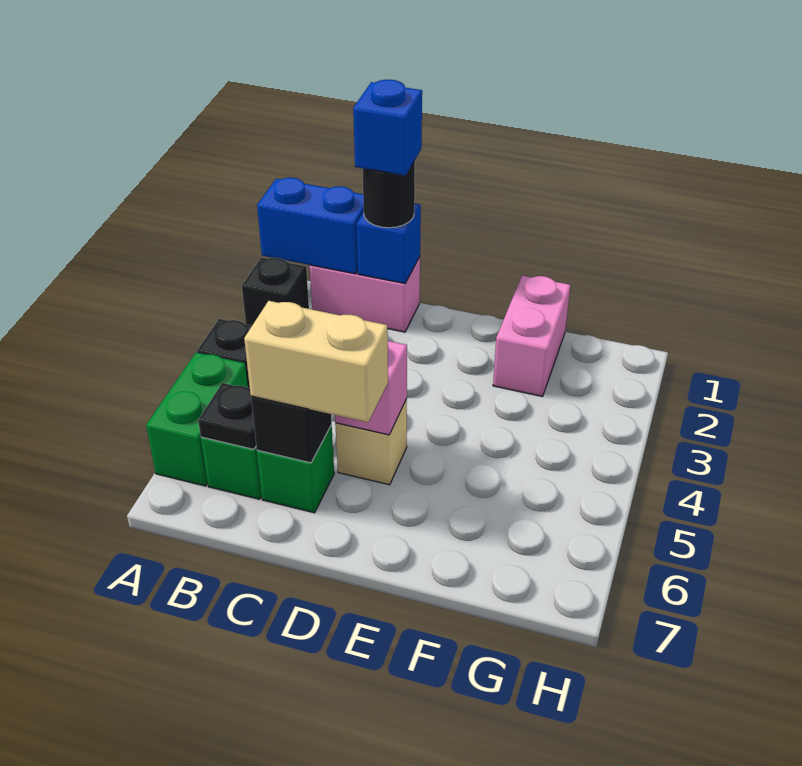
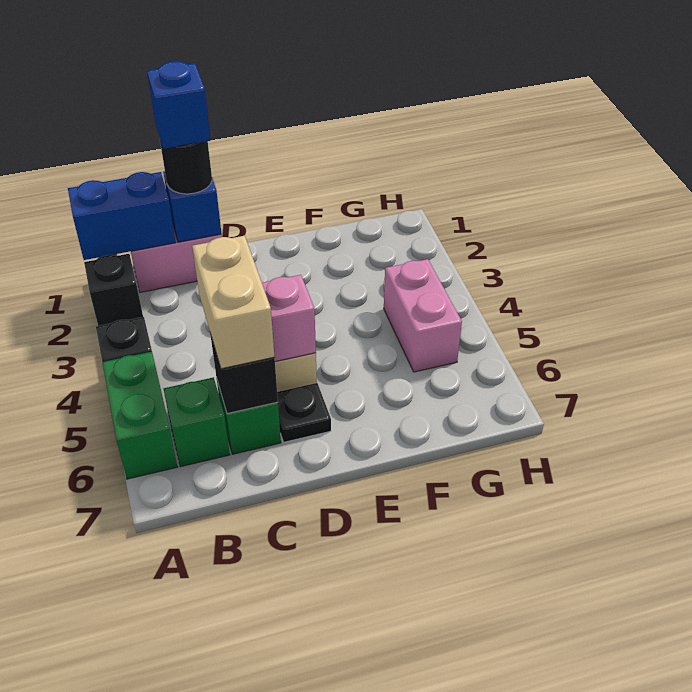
black 1x1 plate [198,383,256,449] -> black 1x1 plate moved to [277,383,331,442]
tan 1x2 brick [244,301,388,422] -> tan 1x2 brick turned to [192,236,275,369]
pink 1x2 brick [493,275,570,396] -> pink 1x2 brick moved to [384,259,462,372]

